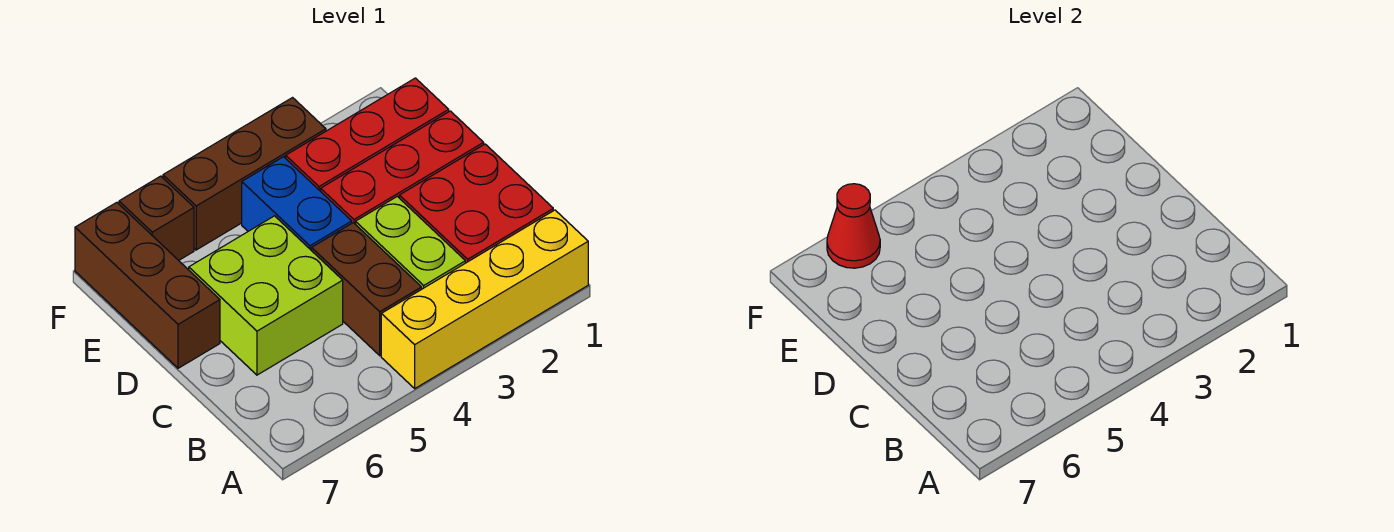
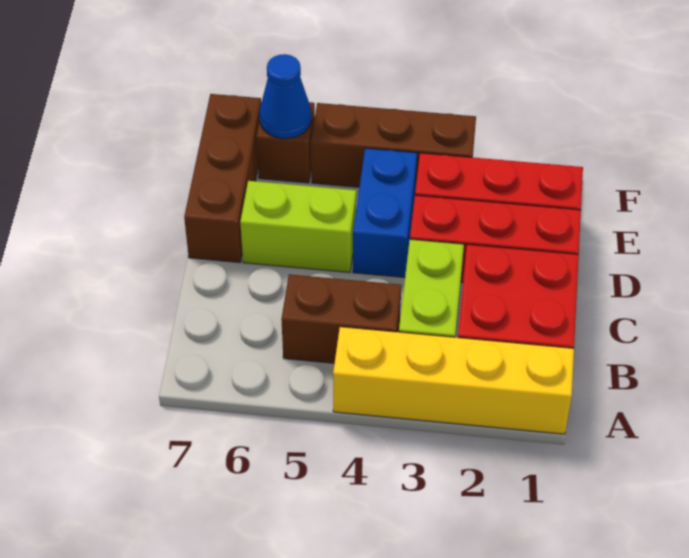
brown 1x2 brick [312,223,422,356] -> brown 1x2 brick turned to [281,274,401,363]
lime 2x2 brick [189,216,343,375] -> lime 1x2 brick [240,181,356,273]
red 1x1 cone [827,184,880,268] -> blue 1x1 cone [260,54,311,139]

